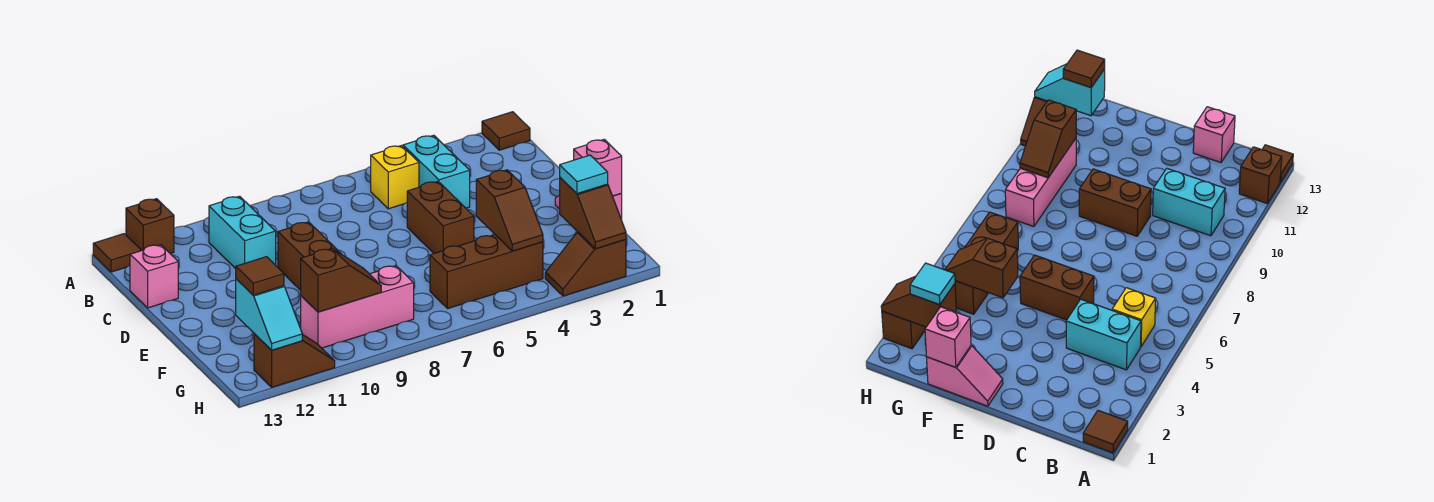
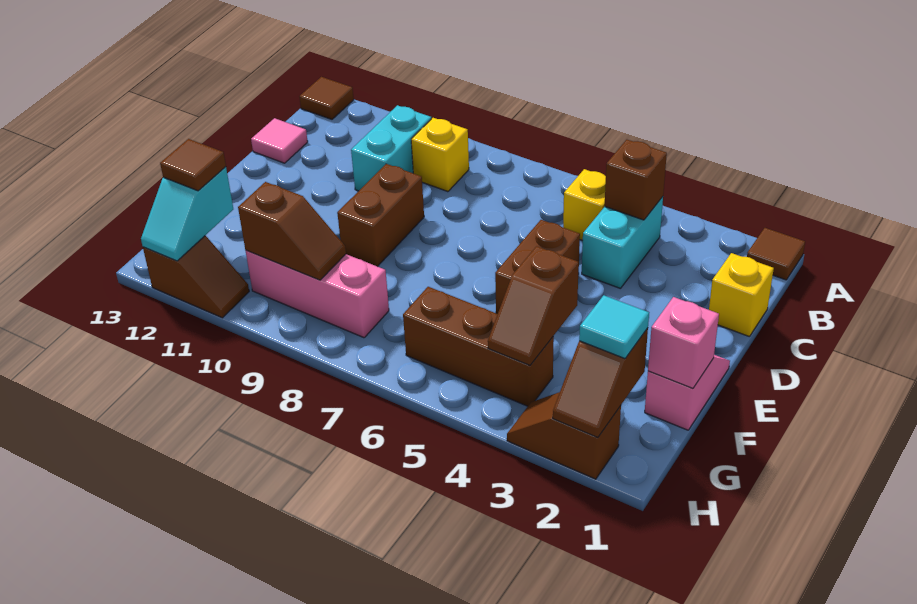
brown 1x1 brick [126,199,174,254] -> brown 1x1 brick moved to [605,140,667,220]
none -> yellow 1x1 brick [411,118,469,192]
none -> yellow 1x1 brick [709,253,774,337]
pink 1x1 brick [130,245,178,308] -> pink 1x1 tile [251,118,308,163]

